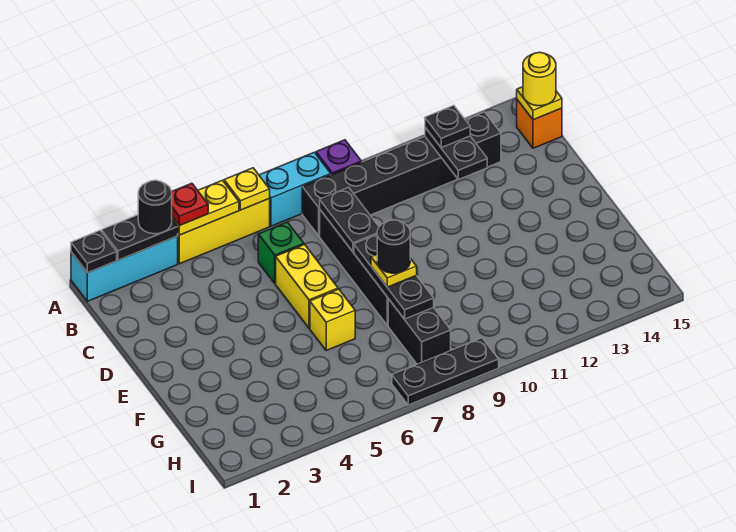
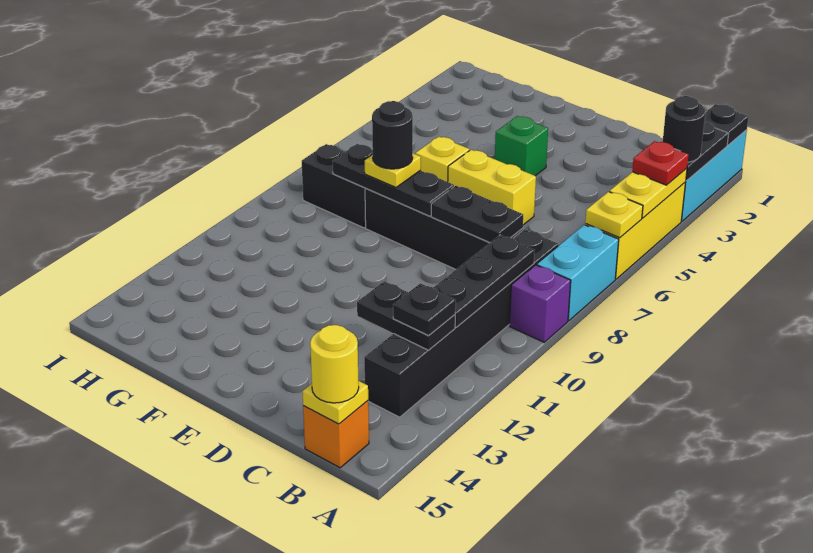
green 1x1 brick [258,222,304,283] -> green 1x1 brick moved to [495,116,548,176]
black 1x3 plate [392,338,499,405] -> black 1x3 plate moved to [433,235,535,327]

